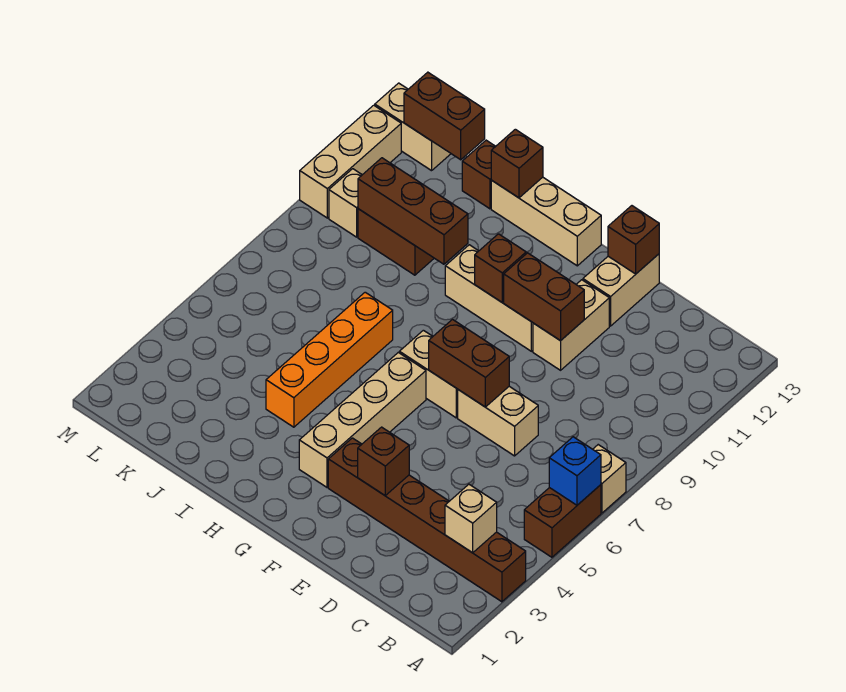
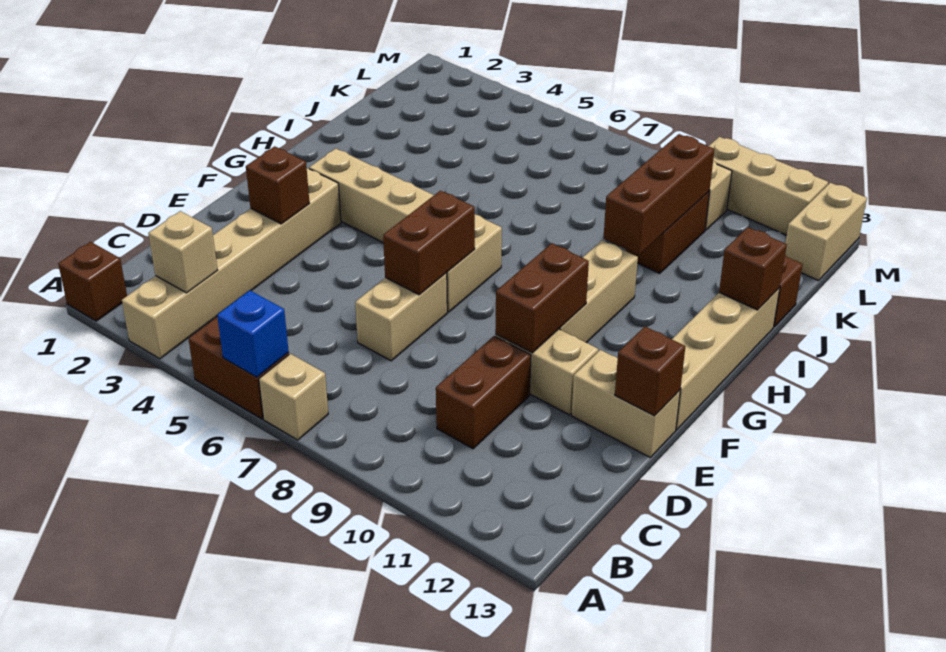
brown 1x6 brick [328,438,526,602] -> tan 1x6 brick [122,168,341,359]
brown 1x1 brick [475,234,526,302] -> brown 1x1 brick moved to [58,242,127,321]
tan 1x3 brick [491,177,601,266] -> tan 1x4 brick [672,288,780,430]
orange 1x4 brick [266,292,393,427] -> none
brown 1x2 brick [404,72,485,160] -> brown 1x2 brick moved to [436,336,531,449]

